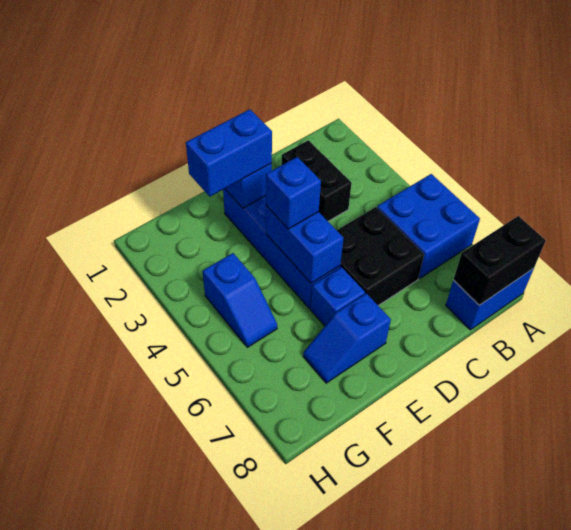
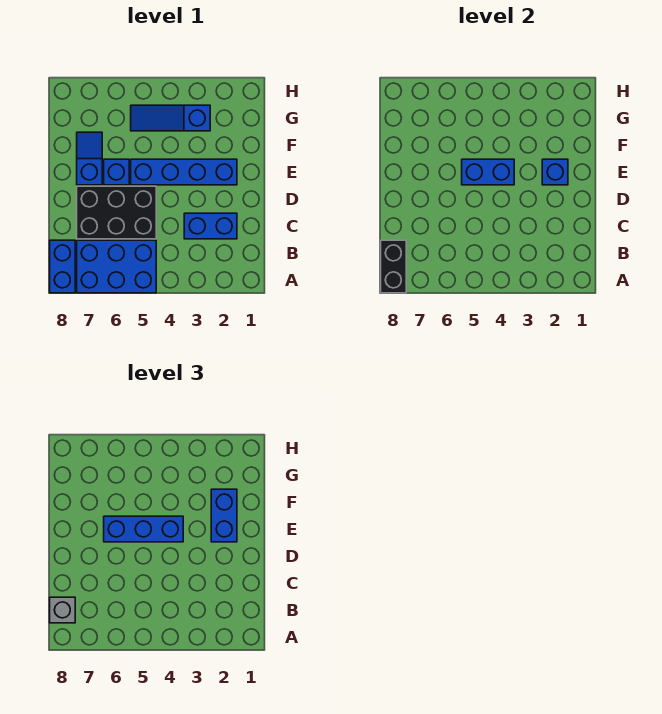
blue 2x2 brick [377,174,480,279] -> blue 2x3 brick [77,240,156,293]
none -> grey 1x1 brick [50,597,75,623]
black 1x2 brick [281,140,352,221] -> blue 1x2 brick [184,213,237,239]
black 2x2 brick [337,207,424,305] -> black 2x3 brick [77,186,156,239]
blue 1x1 brick [266,157,321,229] -> blue 1x3 brick [104,516,183,542]
blue 1x2 slope [203,253,277,347] -> blue 1x3 slope [131,105,210,131]

